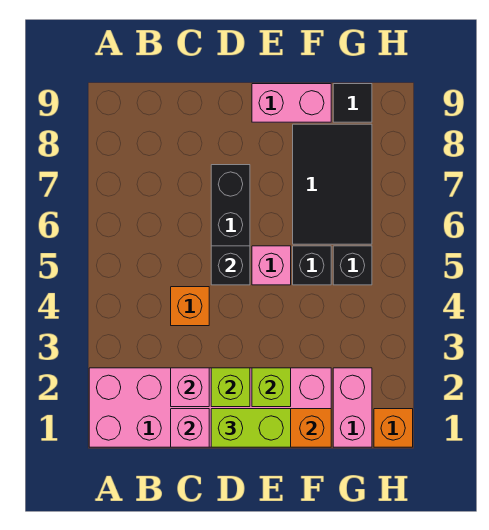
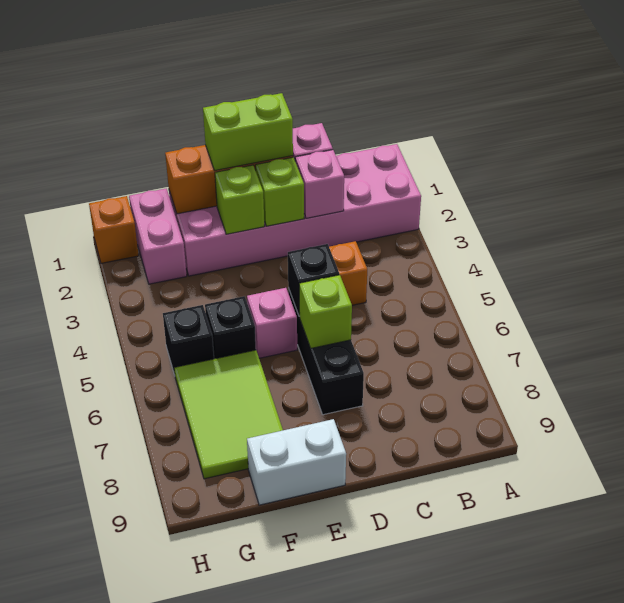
none -> lime 1x1 brick [299,275,352,348]
pink 1x2 brick [252,84,331,122] -> white 1x2 brick [247,419,346,505]
black 2x3 tile [293,124,372,244] -> lime 2x3 tile [174,350,283,479]
black 1x1 tile [333,84,372,122] -> none

